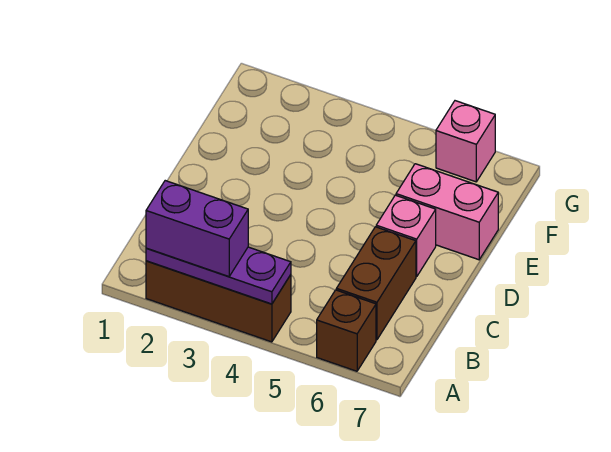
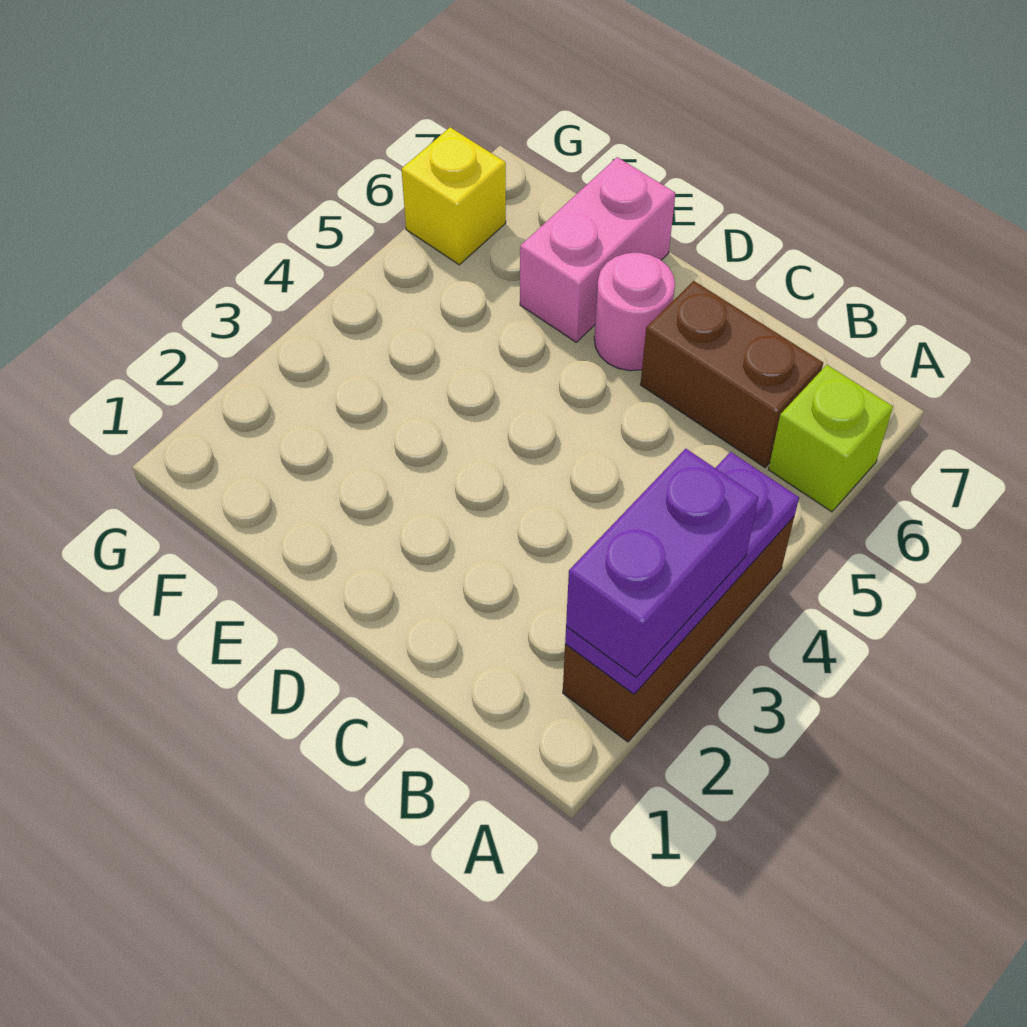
brown 1x1 brick [317,290,376,371] -> lime 1x1 brick [768,365,893,512]
pink 1x1 brick [376,195,436,277] -> pink 1x1 round brick [594,253,675,371]
pink 1x1 brick [436,101,495,182] -> yellow 1x1 brick [402,127,506,265]

